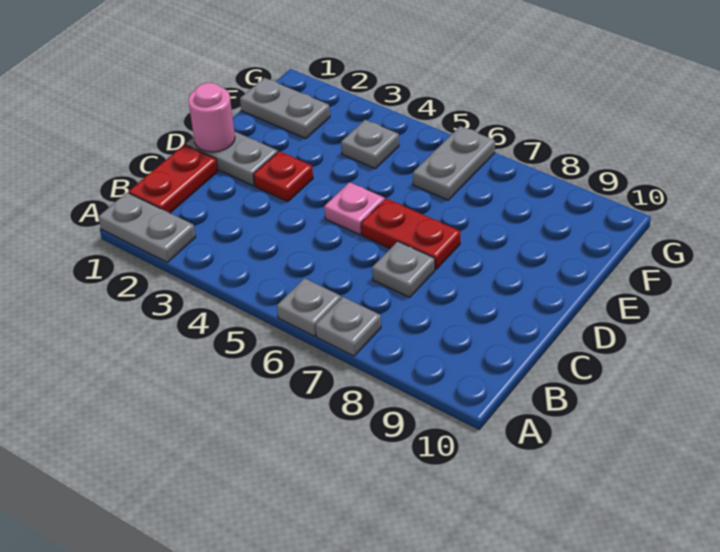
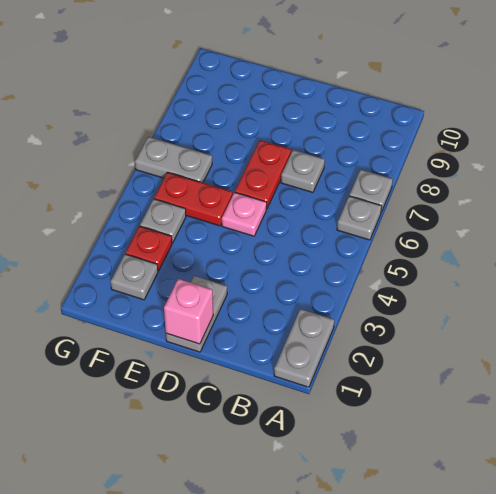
red 1x2 plate [129,144,218,213] -> red 1x2 plate moved to [154,172,233,226]
pink 1x1 round brick [188,83,235,152] -> pink 1x1 brick [164,279,213,344]
red 1x1 plate [253,151,313,202] -> red 1x1 plate moved to [125,226,172,271]
grey 1x2 plate [240,78,330,139] -> grey 1x1 plate [111,254,158,300]

